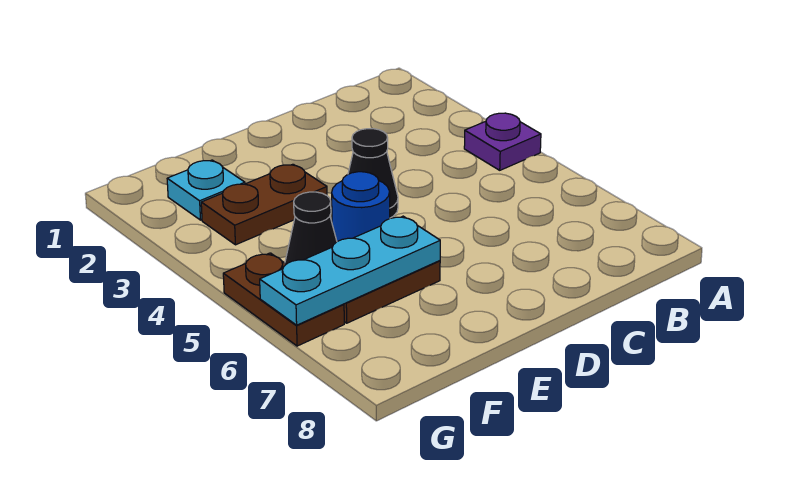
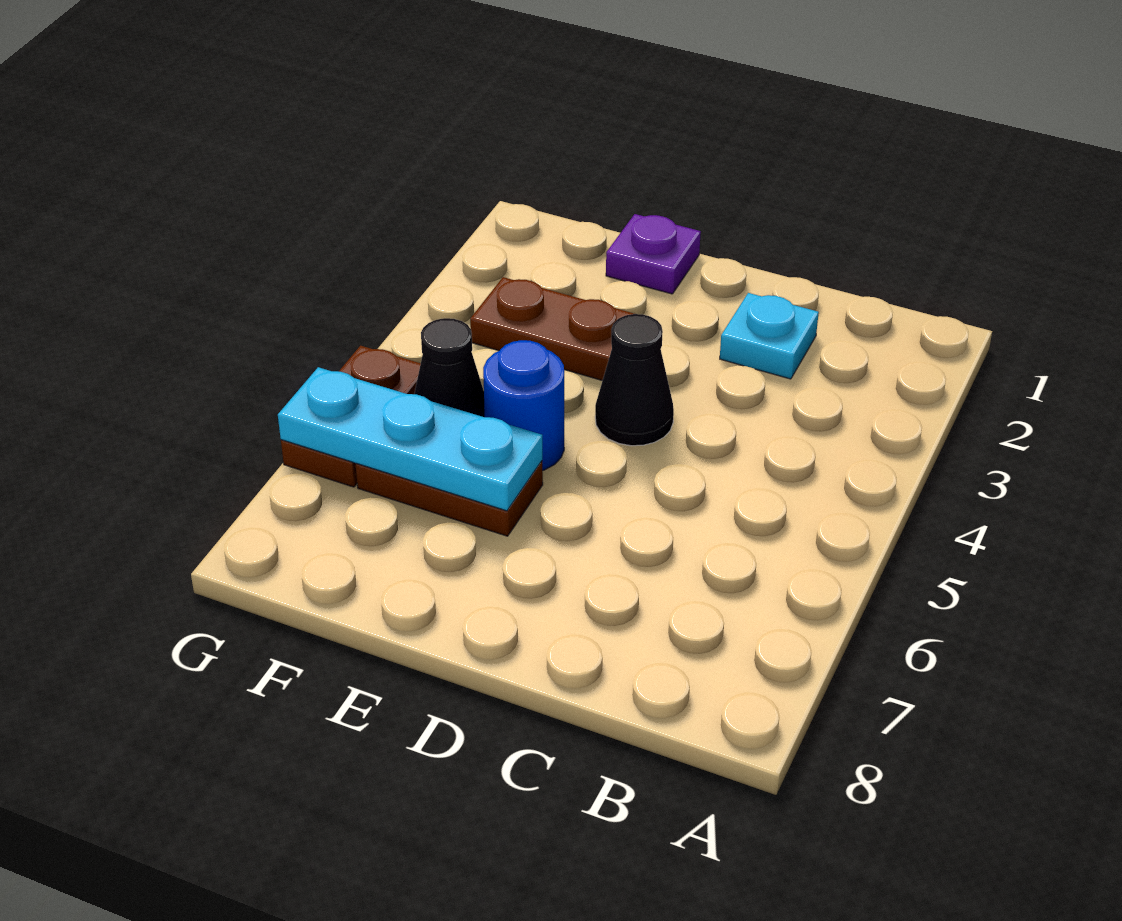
purple 1x1 plate [464,113,541,170] -> purple 1x1 plate moved to [606,214,701,294]
cyan 1x1 plate [167,160,245,220] -> cyan 1x1 plate moved to [720,293,819,379]

